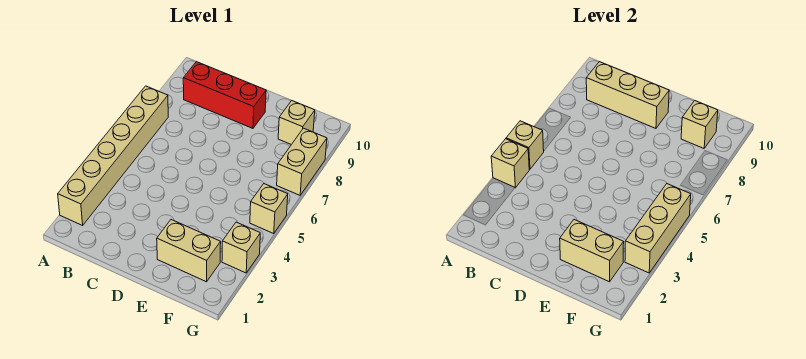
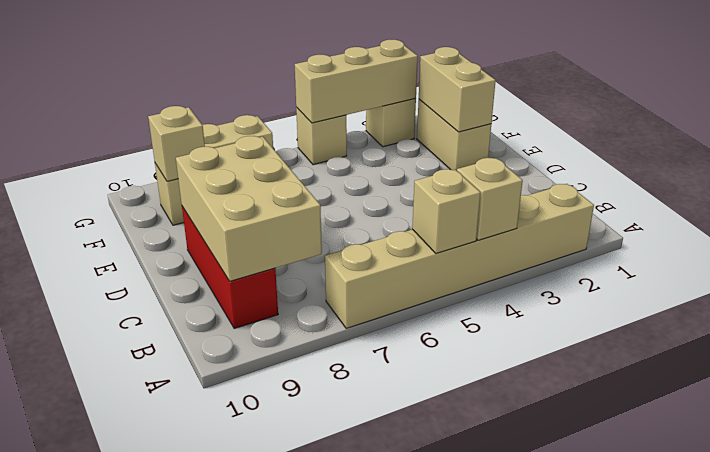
tan 1x3 brick [586,62,669,128] -> tan 2x3 brick [176,136,322,281]

